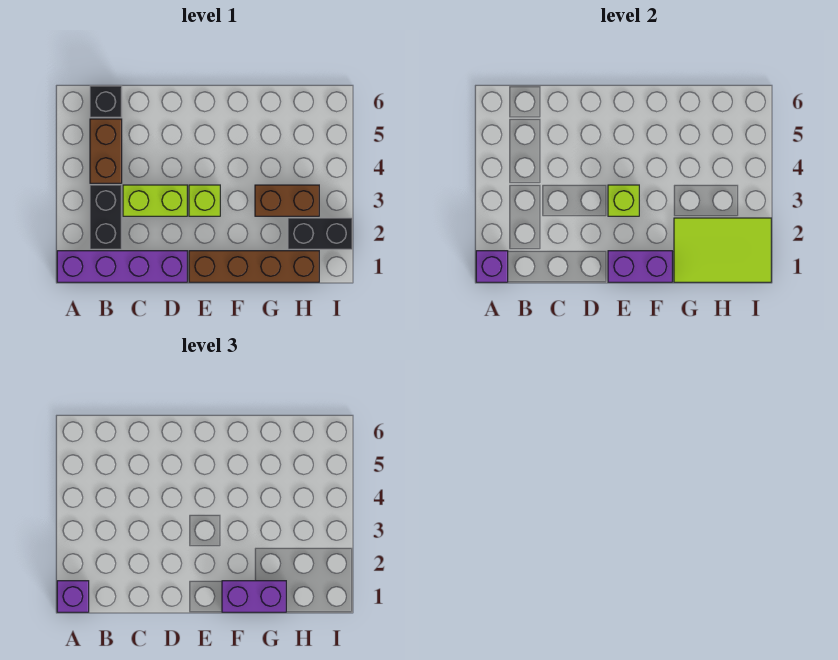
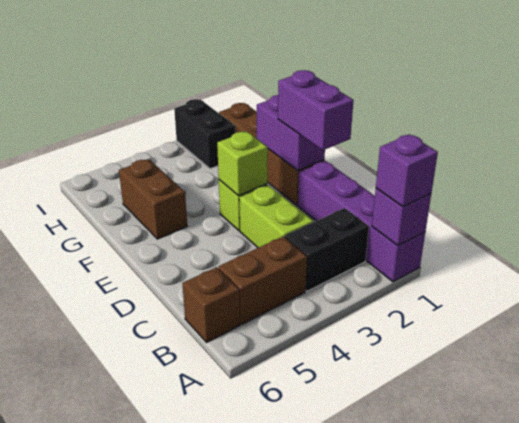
black 1x1 brick [90,86,122,117] -> brown 1x1 brick [182,267,240,342]
purple 1x2 brick [222,581,286,612] -> purple 1x2 brick moved to [278,70,353,150]
lime 2x3 tile [674,218,771,282] -> none
brown 1x2 brick [255,185,319,216] -> brown 1x2 brick moved to [119,159,187,239]

